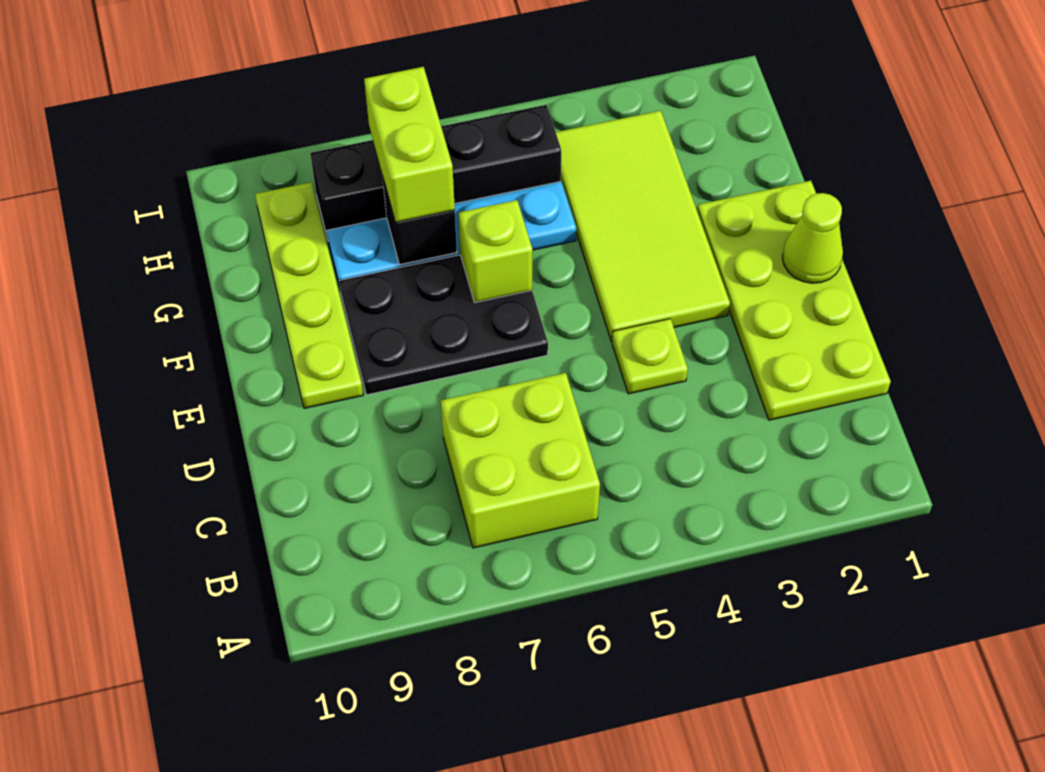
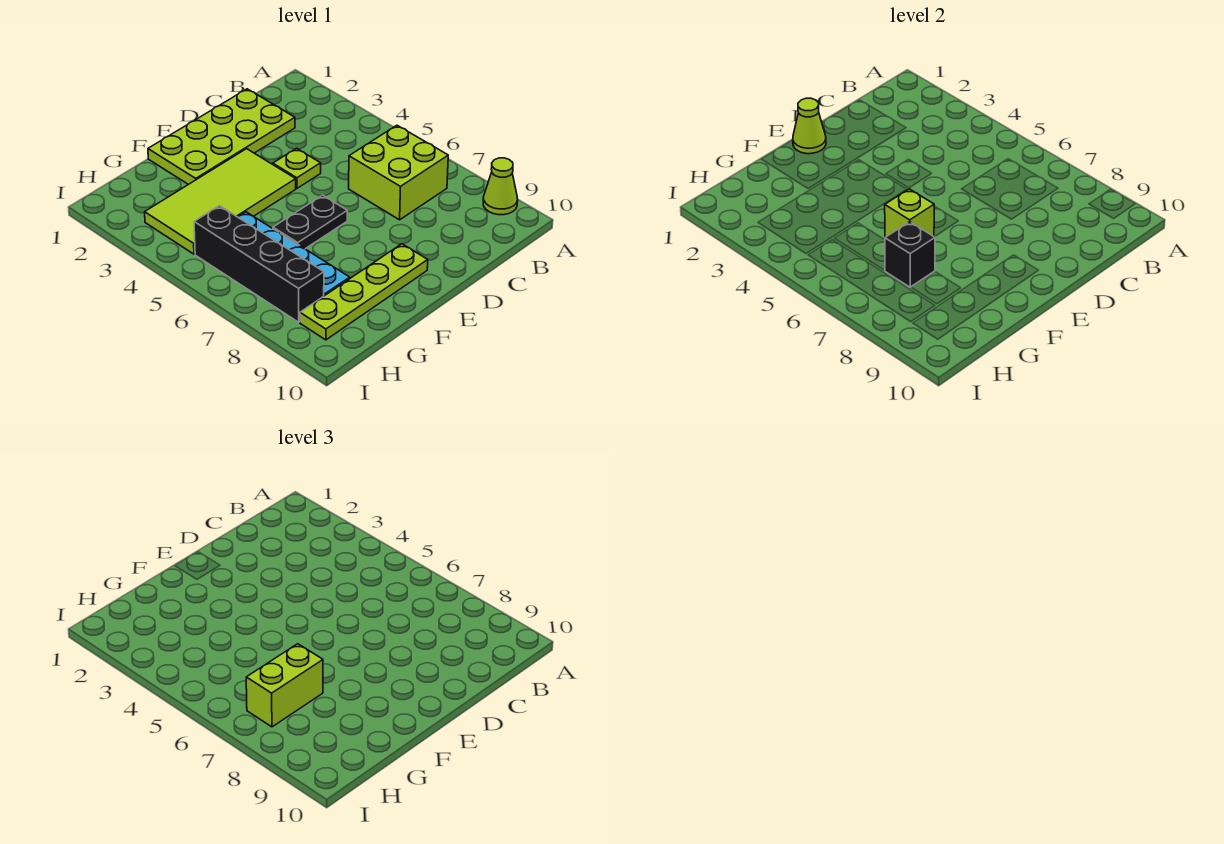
none -> lime 1x1 cone [483,158,518,215]
black 2x3 plate [339,255,548,395] -> black 1x2 plate [273,195,347,249]

